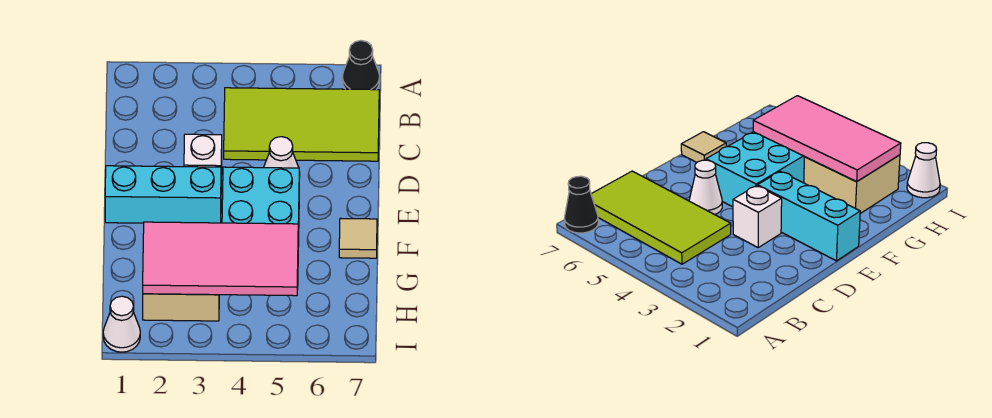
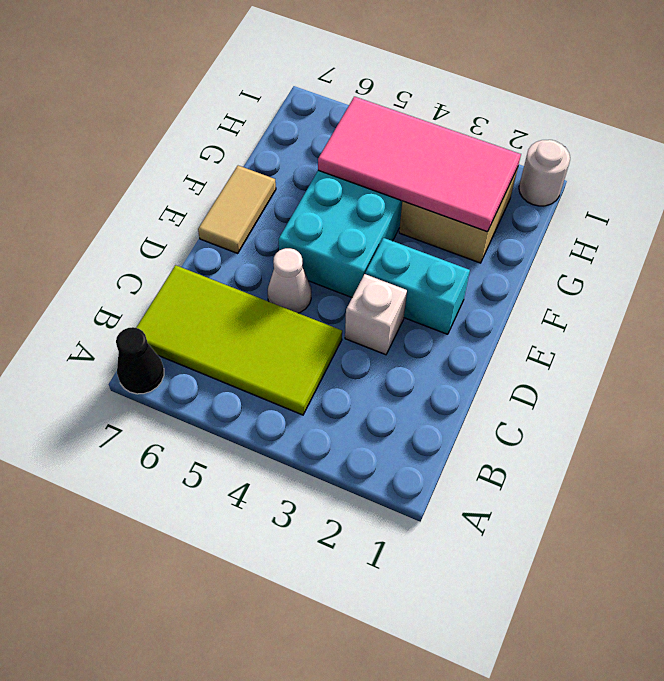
cyan 1x3 brick [105,166,221,223] -> cyan 1x2 brick [365,238,470,334]
tan 1x1 tile [339,218,377,258] -> tan 1x2 tile [198,166,276,253]
white 1x1 cone [103,296,140,352] -> white 1x1 round brick [519,140,570,206]

